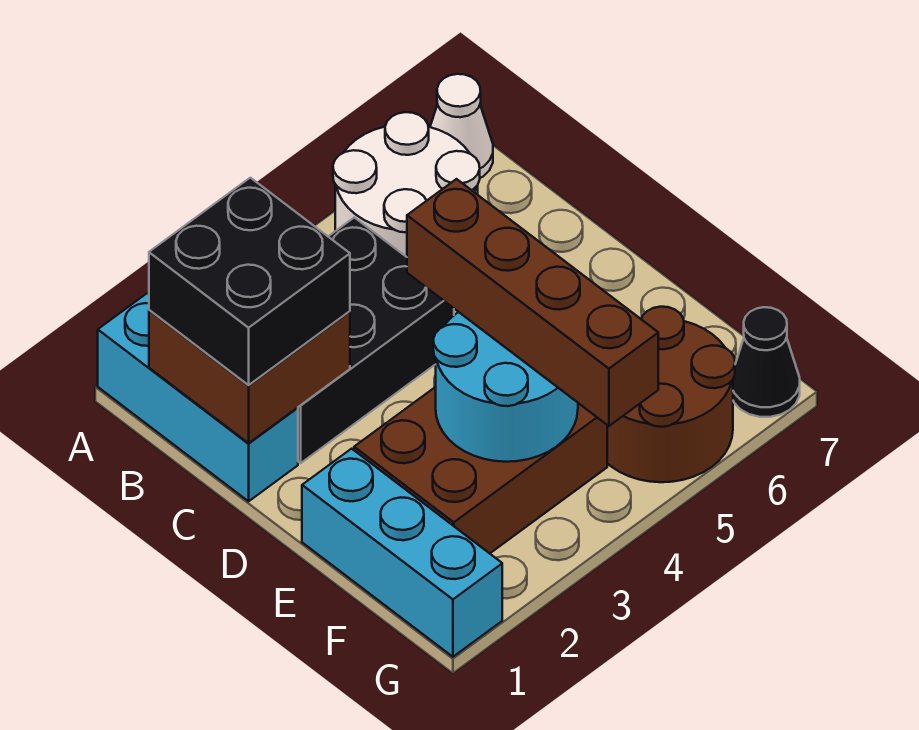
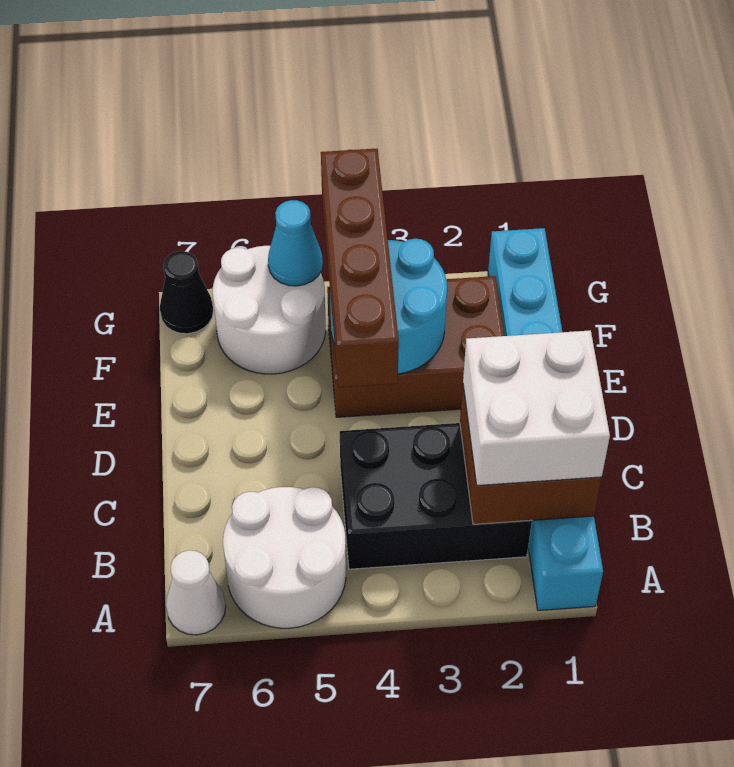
black 2x2 brick [149,178,350,385] -> white 2x2 brick [463,330,610,486]
brown 2x2 round brick [607,307,735,482] -> white 2x2 round brick [213,246,326,374]
none -> cyan 1x1 cone [268,200,323,286]

